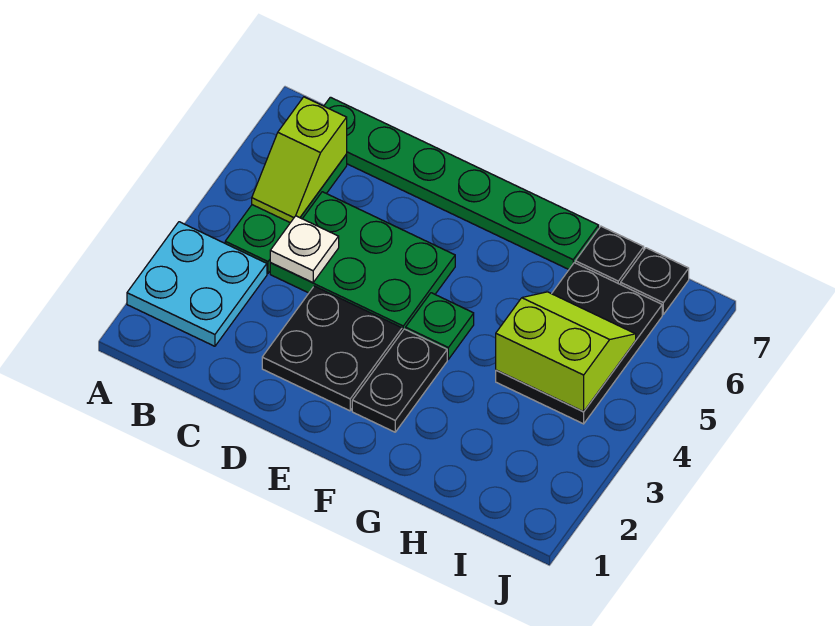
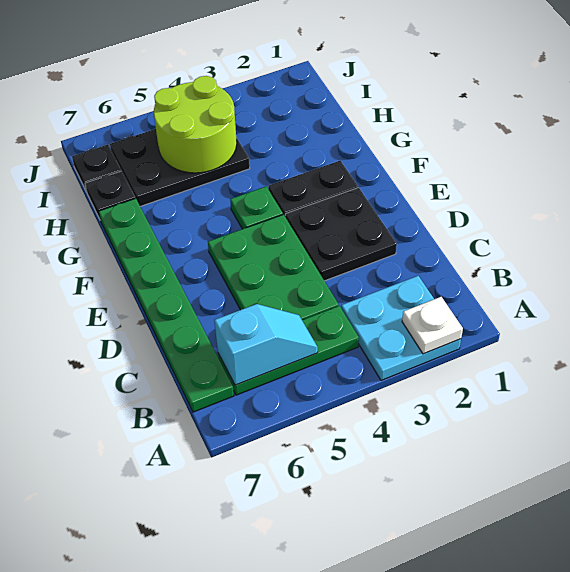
lime 1x2 slope [252,97,347,223] -> cyan 1x2 slope [214,304,318,385]
white 1x1 plate [270,216,339,282] -> white 1x1 plate moved to [402,297,463,354]
lime 2x2 slope [496,292,636,411] -> lime 2x2 round brick [154,76,237,173]

